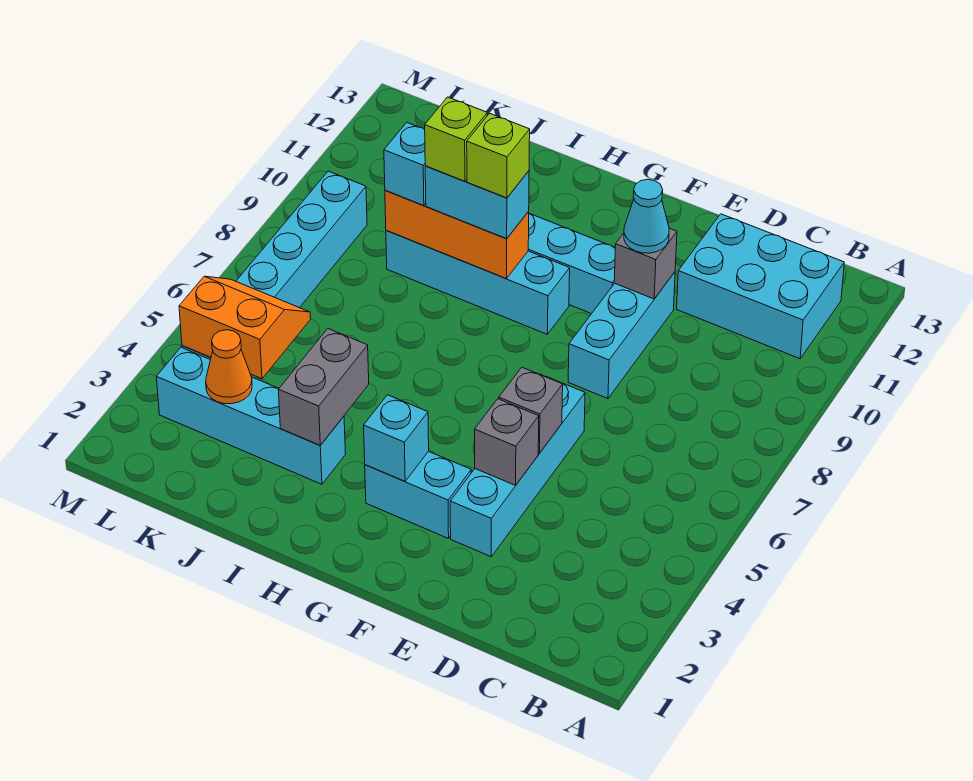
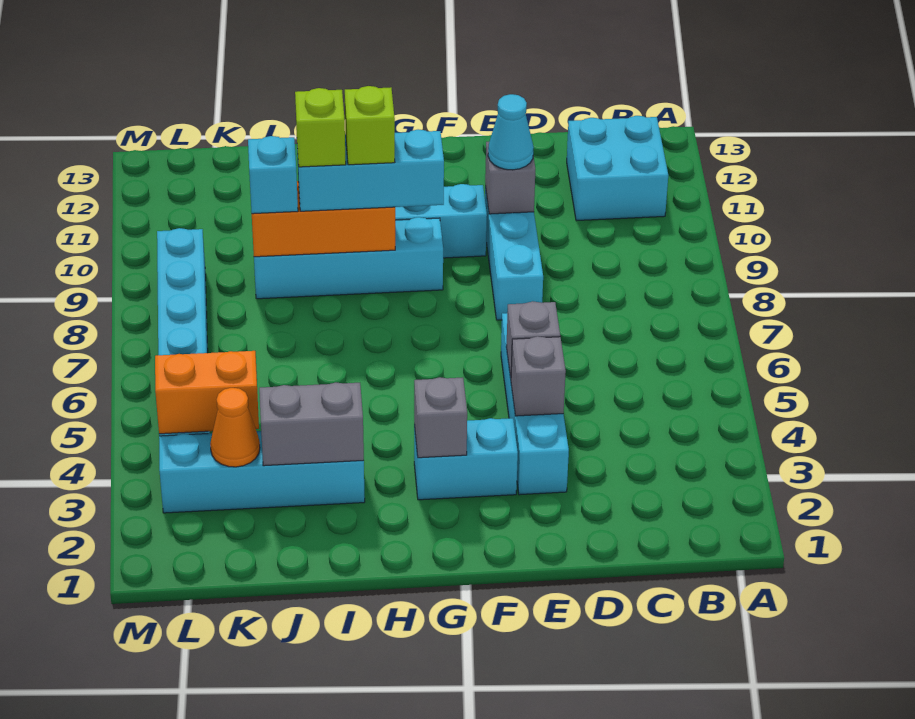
cyan 2x3 brick [677,214,844,359] -> cyan 2x2 brick [567,116,668,221]
cyan 1x1 brick [364,395,429,481] -> grey 1x1 brick [414,377,467,458]
cyan 1x2 brick [425,166,529,239] -> cyan 1x3 brick [297,129,444,211]
grey 1x2 brick [278,329,369,445] -> grey 1x2 brick turned to [259,382,364,466]

